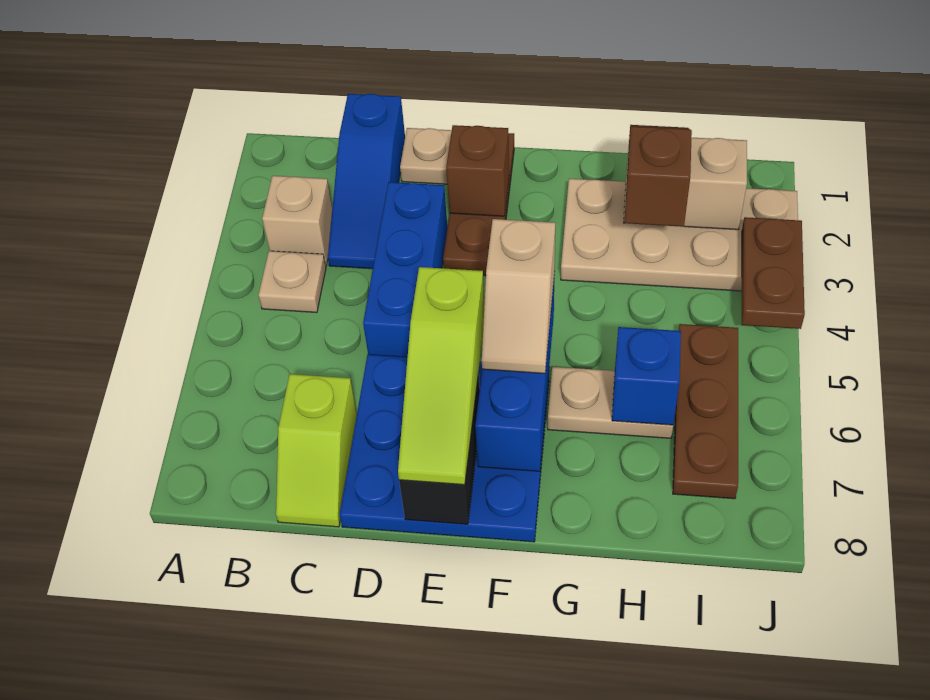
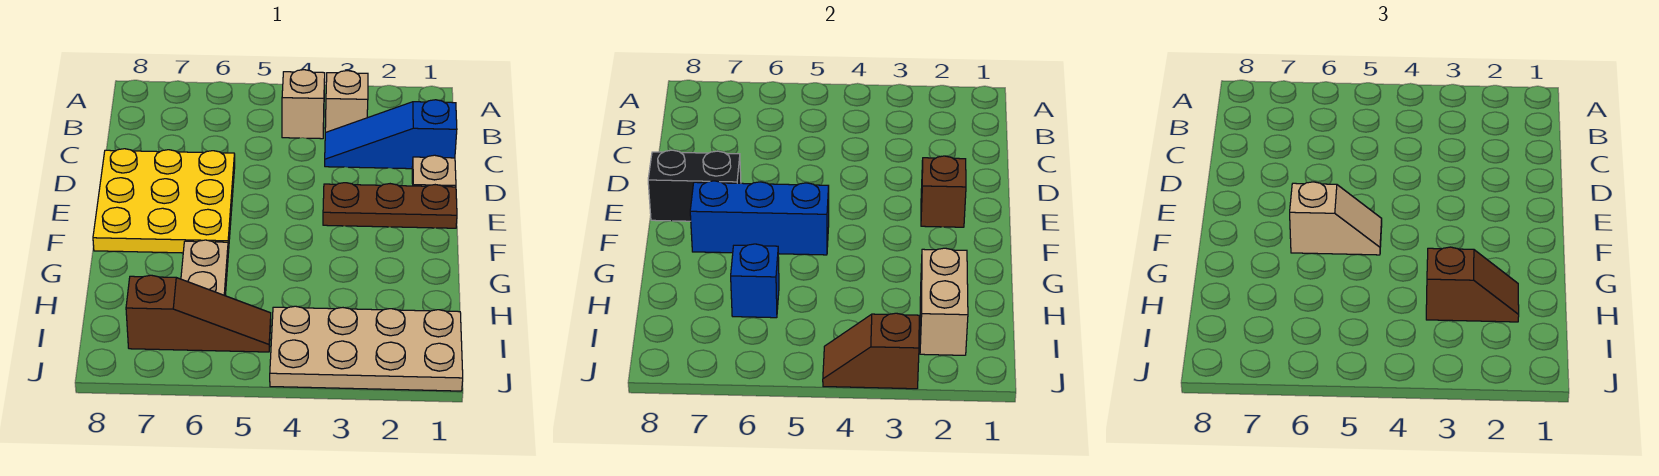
tan 1x1 plate [258,251,326,313] -> tan 1x1 brick [282,70,325,139]
lime 1x2 slope [276,374,357,527] -> none
blue 1x3 brick [363,182,447,357] -> none
blue 3x3 plate [340,355,549,542] -> yellow 3x3 plate [93,149,235,253]
lime 1x3 slope [398,267,484,485] -> none
tan 1x2 slope [482,219,555,373] -> tan 1x2 slope turned to [1290,182,1382,255]
tan 2x4 plate [561,179,798,291] -> tan 2x4 plate turned to [270,306,463,391]
brown 1x3 plate [673,324,738,499] -> brown 1x3 slope [126,275,271,352]
brown 1x2 plate [742,217,805,329] -> brown 1x2 slope [823,313,919,389]

